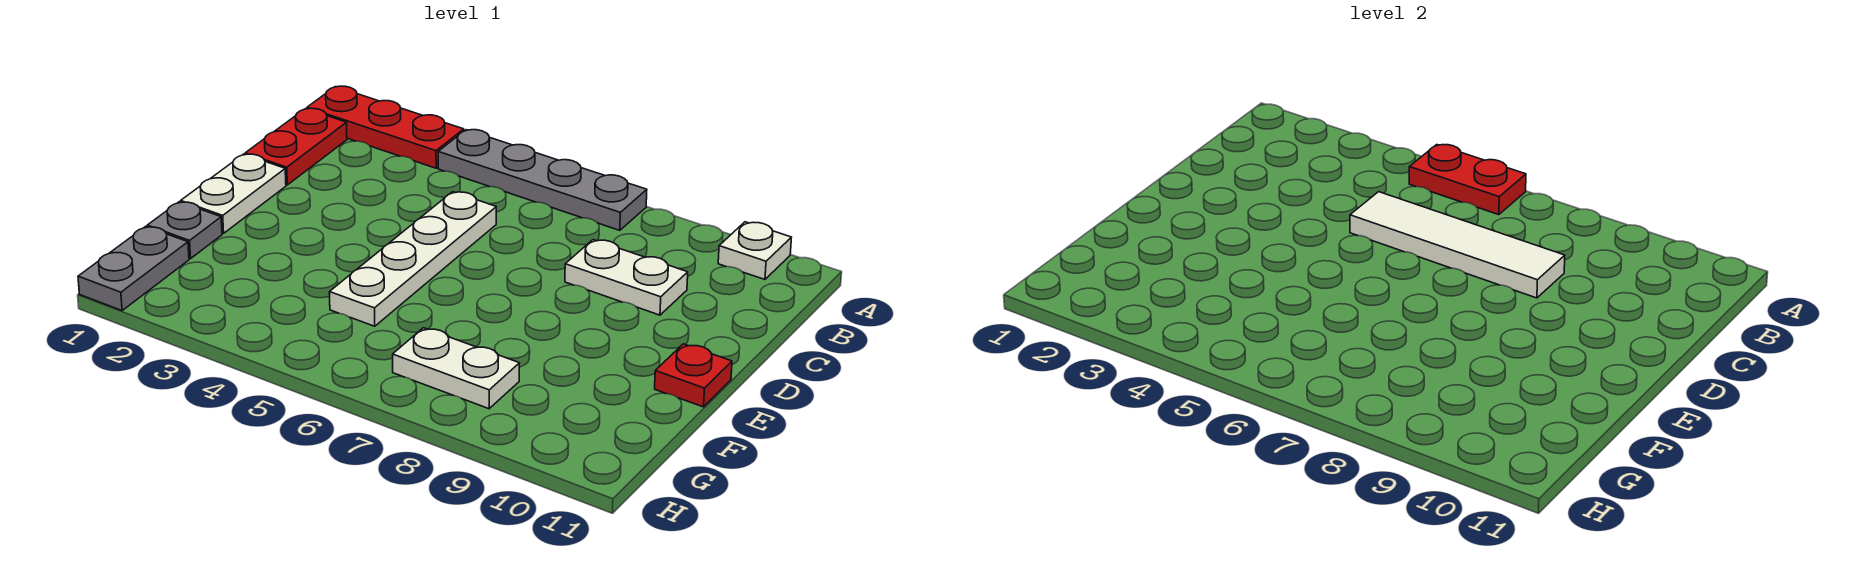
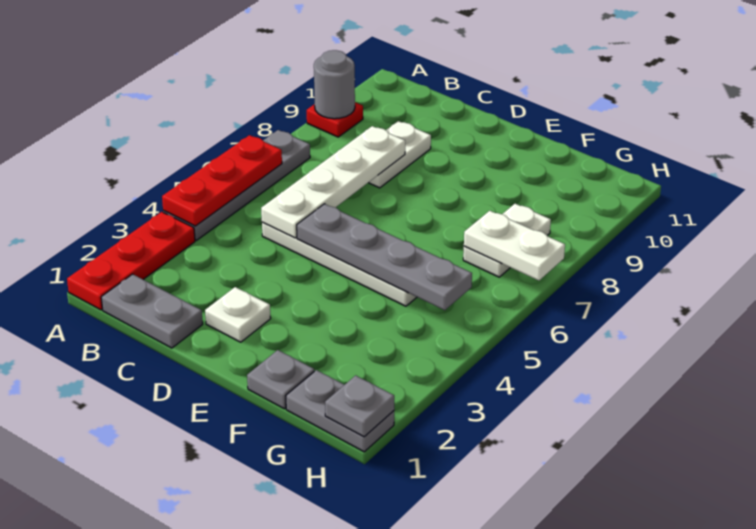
red 1x2 plate [1409,145,1526,215] -> red 1x3 plate [162,135,282,226]
none -> grey 1x1 round brick [314,50,355,119]
white 1x1 plate [718,222,792,279] -> white 1x1 plate moved to [205,287,271,342]
red 1x2 plate [245,108,347,185] -> grey 1x2 plate [101,274,203,348]
white 1x4 tile [1350,192,1565,298] -> white 1x4 plate [261,126,405,238]
white 1x2 plate [181,154,286,233] -> white 1x2 plate moved to [464,211,565,280]
none -> grey 1x4 plate [297,204,472,310]
red 1x1 plate [655,344,732,407] -> red 1x1 plate moved to [307,102,363,137]
none -> grey 1x1 plate [325,375,394,437]

